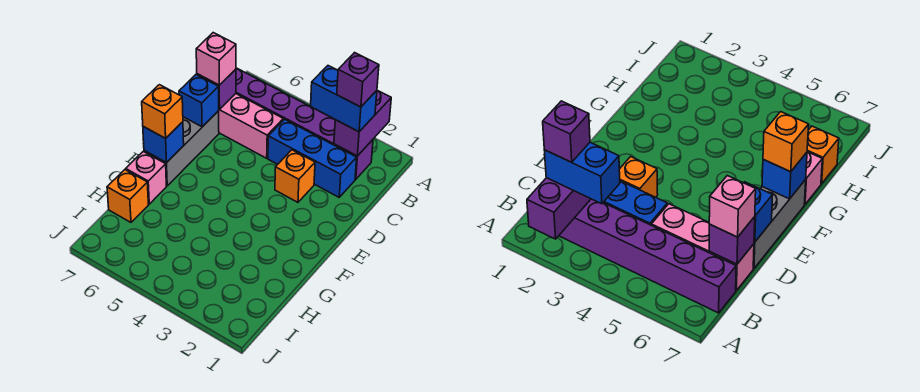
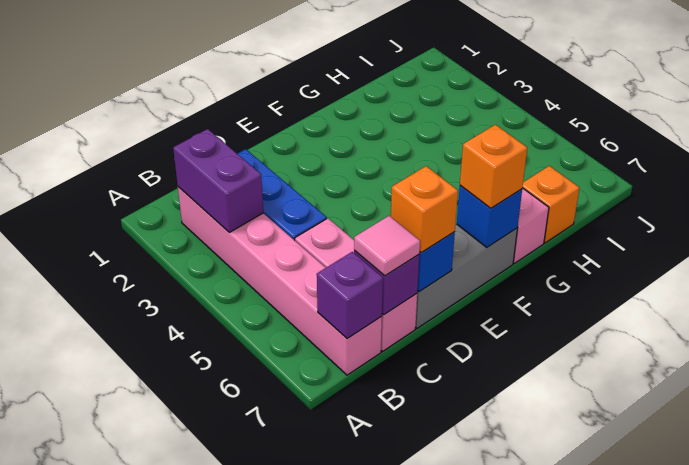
purple 1x2 brick [334,91,391,156] -> purple 1x2 brick turned to [173,129,263,232]
purple 1x6 brick [236,68,373,179] -> pink 1x6 brick [178,187,382,375]
blue 1x2 brick [311,66,377,132] -> none
purple 1x1 brick [337,53,379,107] -> purple 1x1 brick moved to [317,252,383,338]
pink 1x1 brick [196,33,236,85] -> pink 1x1 tile [354,216,420,276]
orange 1x1 brick [275,150,315,202] -> orange 1x1 brick moved to [391,166,458,253]

